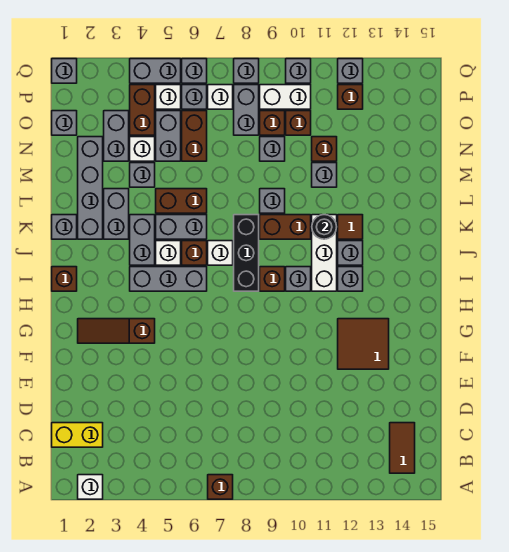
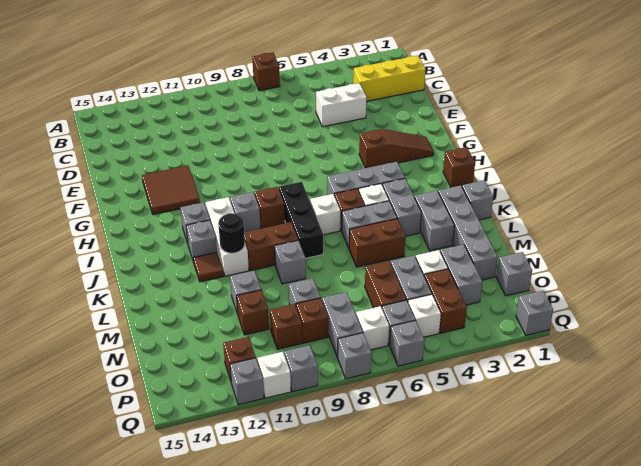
white 1x1 brick [78,475,103,499] -> white 1x1 brick moved to [257,352,291,398]
brown 1x2 tile [390,423,415,473] -> none
yellow 1x2 brick [52,423,103,447] -> yellow 1x3 brick [353,56,426,101]
grey 1x1 brick [130,163,155,187] -> none
white 1x2 brick [260,85,311,109] -> white 1x2 brick moved to [316,83,367,127]
grey 1x2 brick [130,59,181,83] -> none

